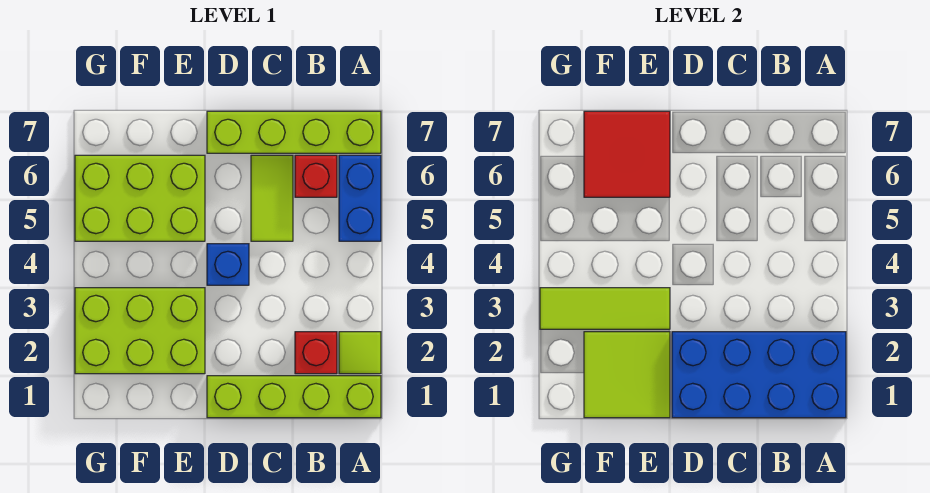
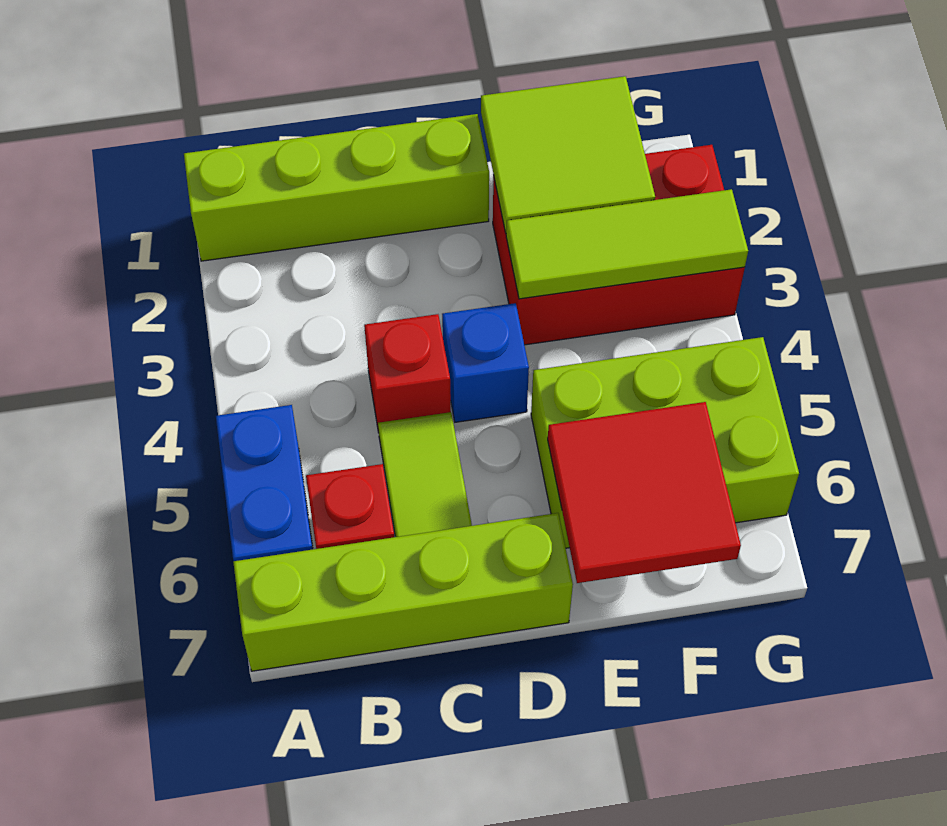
blue 2x4 brick [672,332,846,418] -> none
lime 1x1 tile [339,332,381,374] -> none
red 1x1 brick [295,332,337,374] -> red 1x1 brick moved to [364,314,451,432]
lime 2x3 brick [75,288,205,374] -> red 2x3 brick [493,145,745,345]

